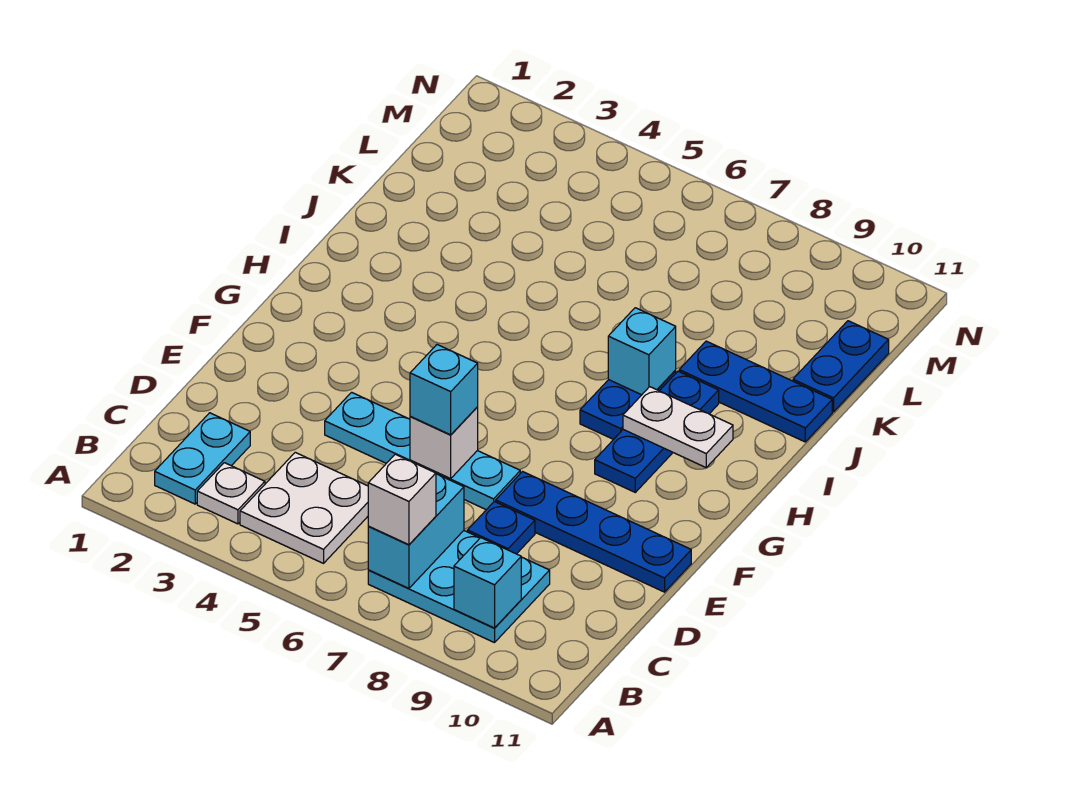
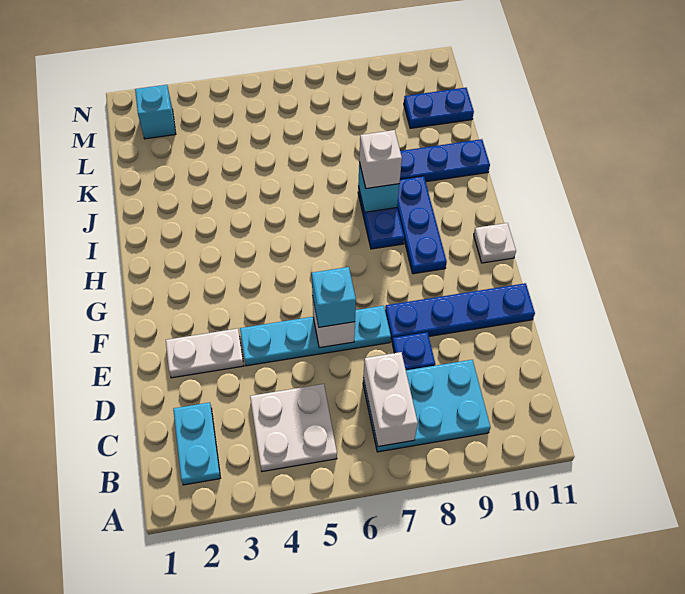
white 1x1 plate [197,463,265,524] -> white 1x1 plate moved to [474,223,516,263]
cyan 1x2 brick [368,474,464,589] -> white 1x2 brick [363,352,418,447]
white 1x1 brick [368,454,436,545] -> white 1x1 brick moved to [359,130,402,189]
cyan 1x1 brick [454,538,521,628] -> cyan 1x1 brick moved to [135,85,176,139]
white 1x2 plate [623,387,733,467] -> white 1x2 plate moved to [166,329,244,378]
blue 1x2 plate [793,321,889,412] -> blue 1x2 plate turned to [404,88,474,128]

